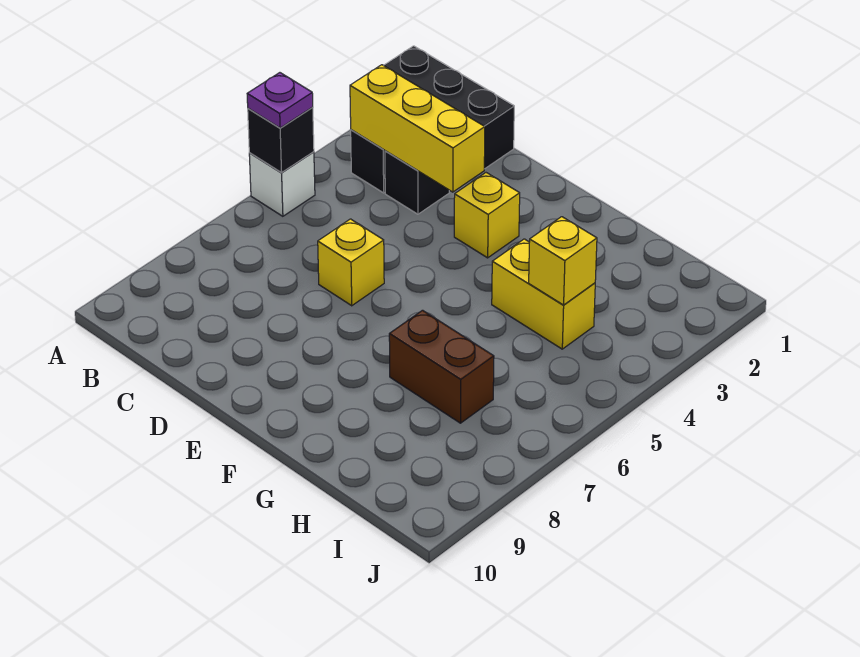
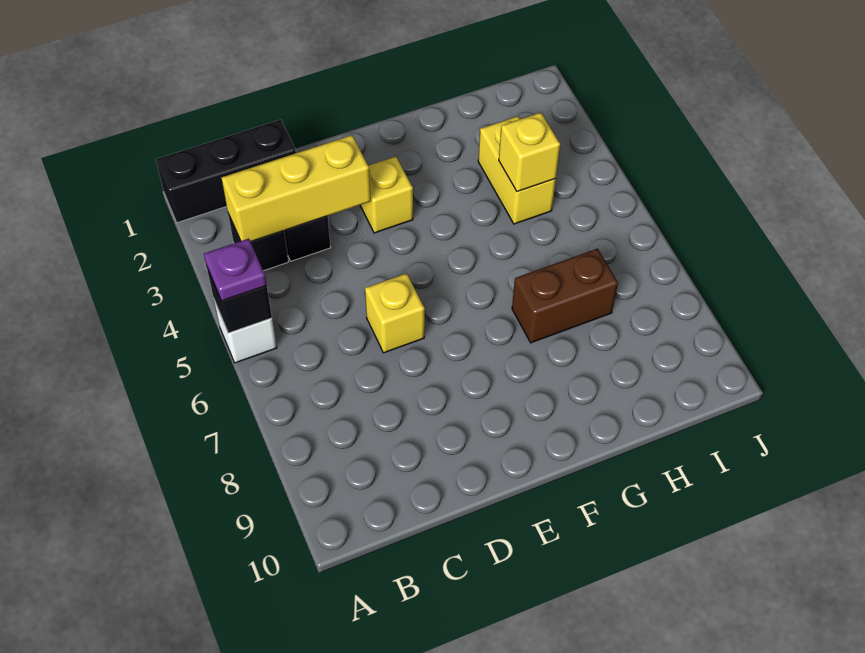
yellow 1x2 brick [492,239,595,349] -> yellow 1x2 brick turned to [478,116,556,224]

